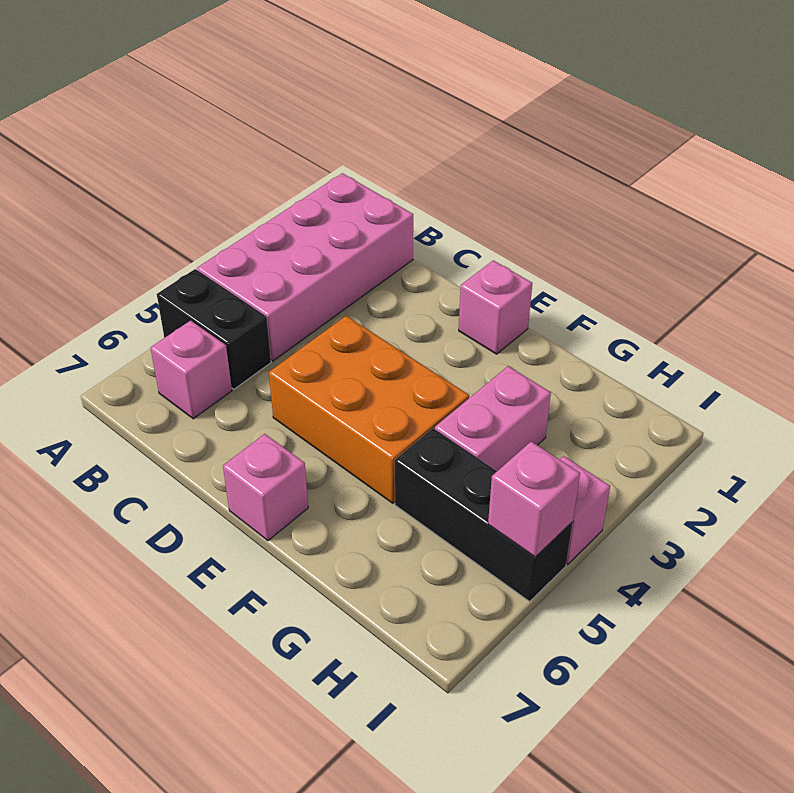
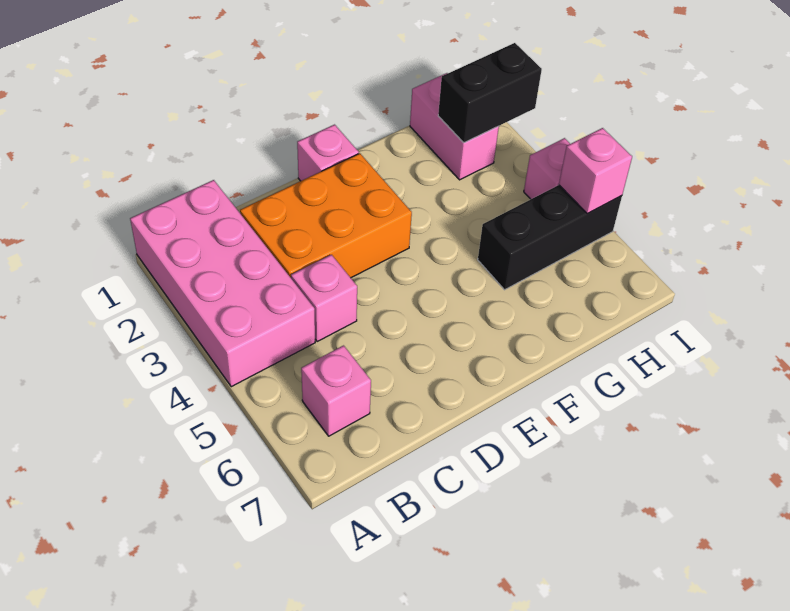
black 1x2 brick [157,269,271,389] -> black 1x2 brick moved to [438,43,542,143]
orange 2x3 brick [269,316,469,503] -> orange 2x3 brick moved to [240,153,412,278]
pink 1x1 brick [223,434,308,541] -> pink 1x1 brick moved to [291,255,357,341]
pink 1x2 brick [435,366,551,471] -> pink 1x2 brick moved to [410,73,499,180]

